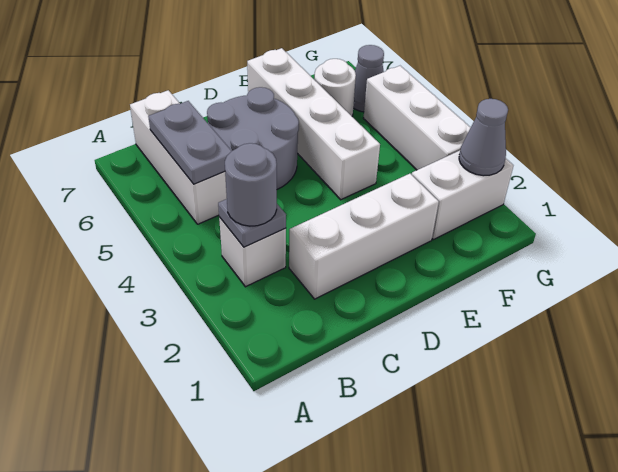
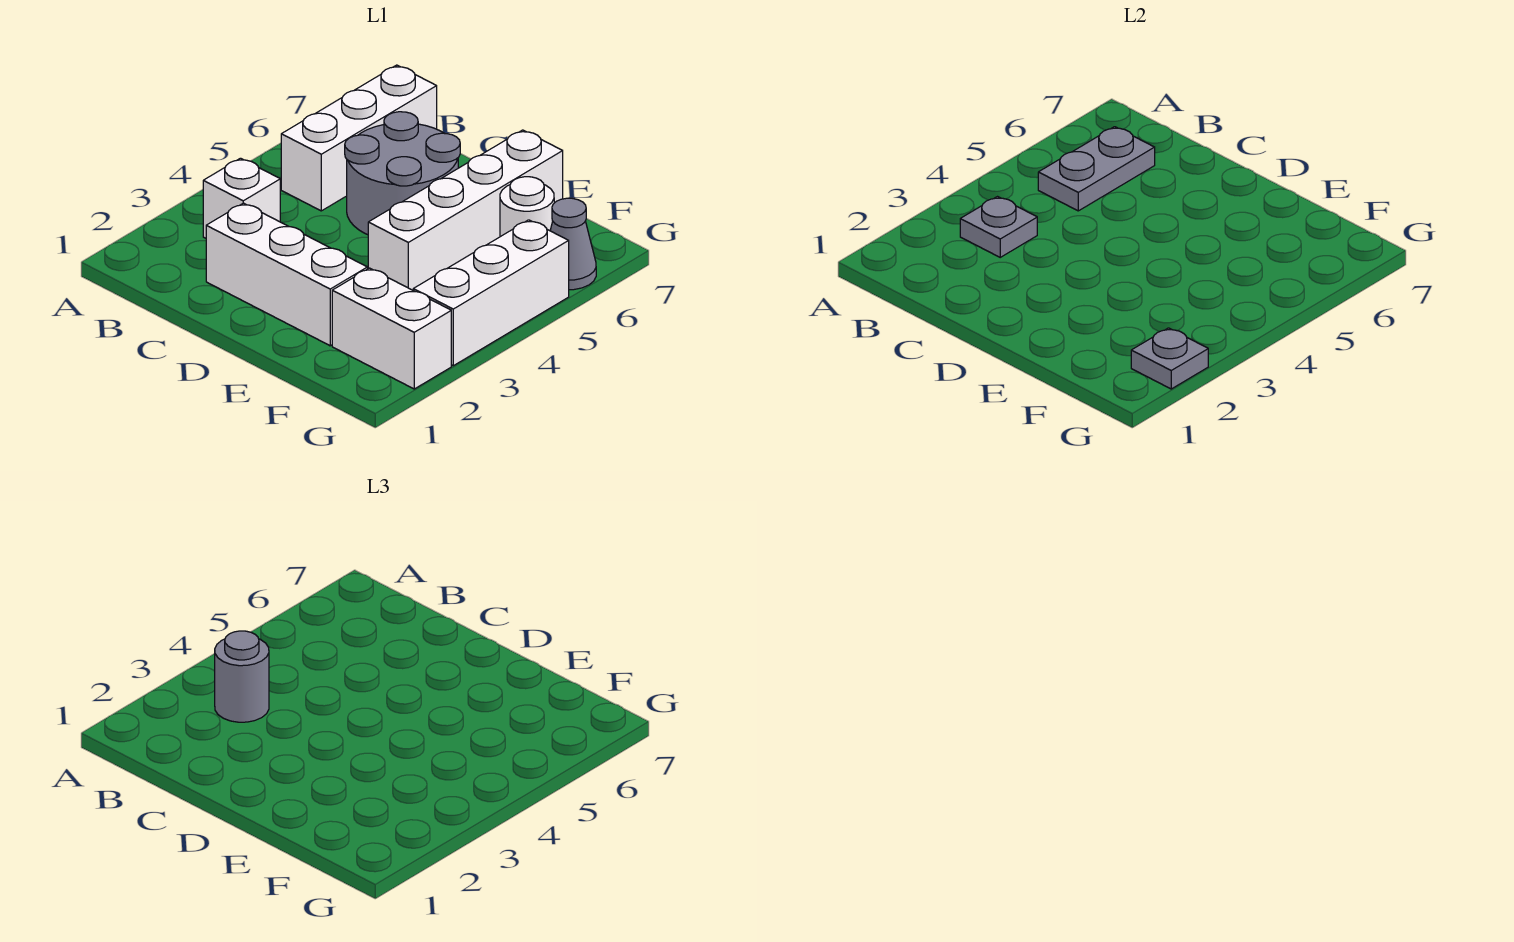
grey 1x1 cone [459,99,508,176] -> grey 1x1 plate [1131,328,1208,389]

